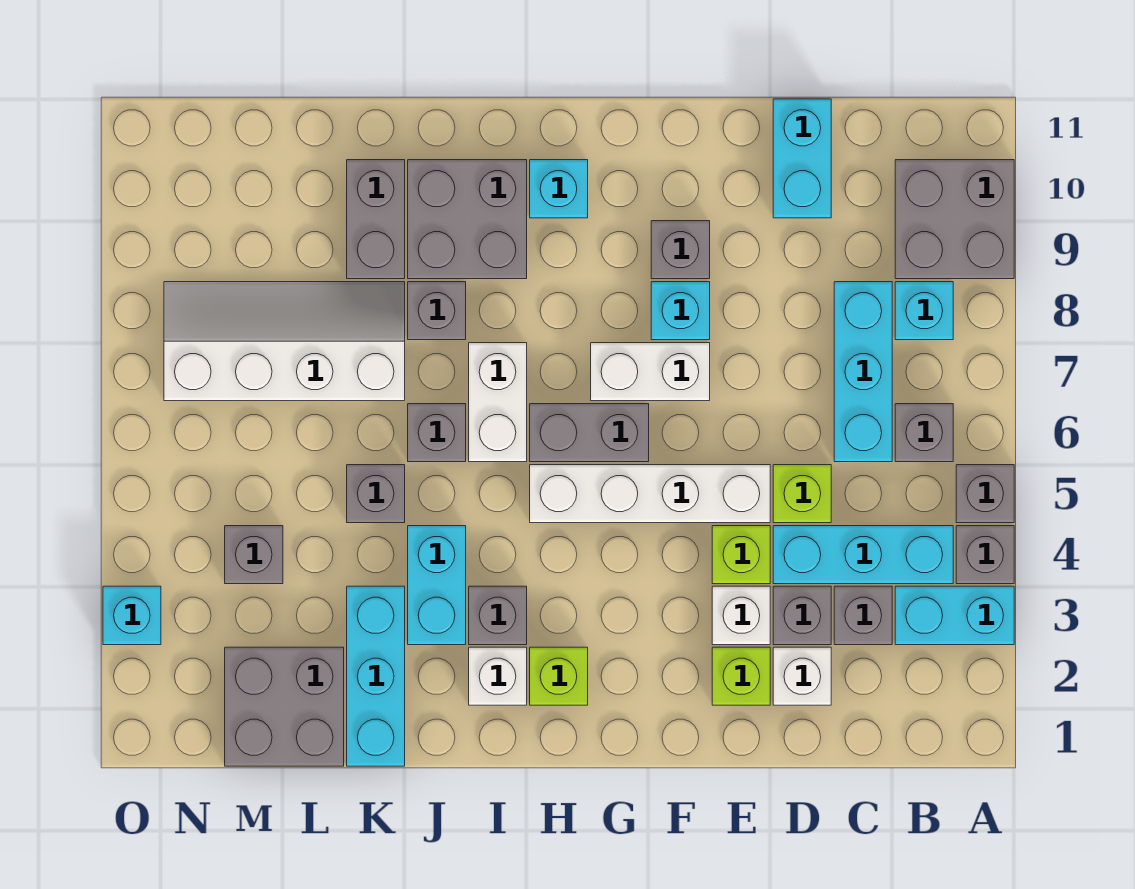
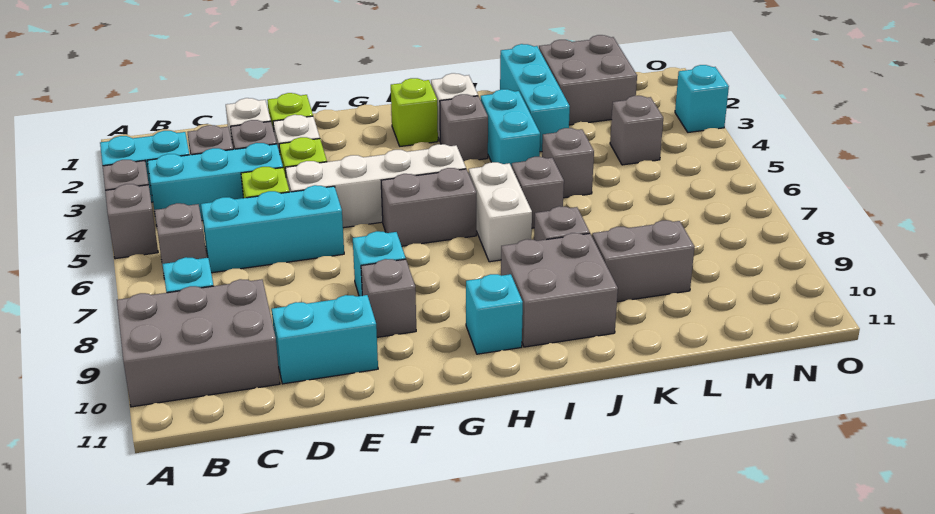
grey 2x2 brick [895,160,1014,279] -> grey 2x3 brick [117,279,280,407]
cyan 1x3 brick [834,282,892,462] -> cyan 1x3 brick turned to [201,185,344,273]
cyan 1x2 brick [773,99,831,218] -> cyan 1x2 brick turned to [272,295,378,384]
white 1x2 brick [591,343,710,401] -> none
white 2x4 slope [164,282,405,401] -> none
grey 1x2 brick [347,160,405,279] -> grey 1x2 brick turned to [592,220,695,302]

